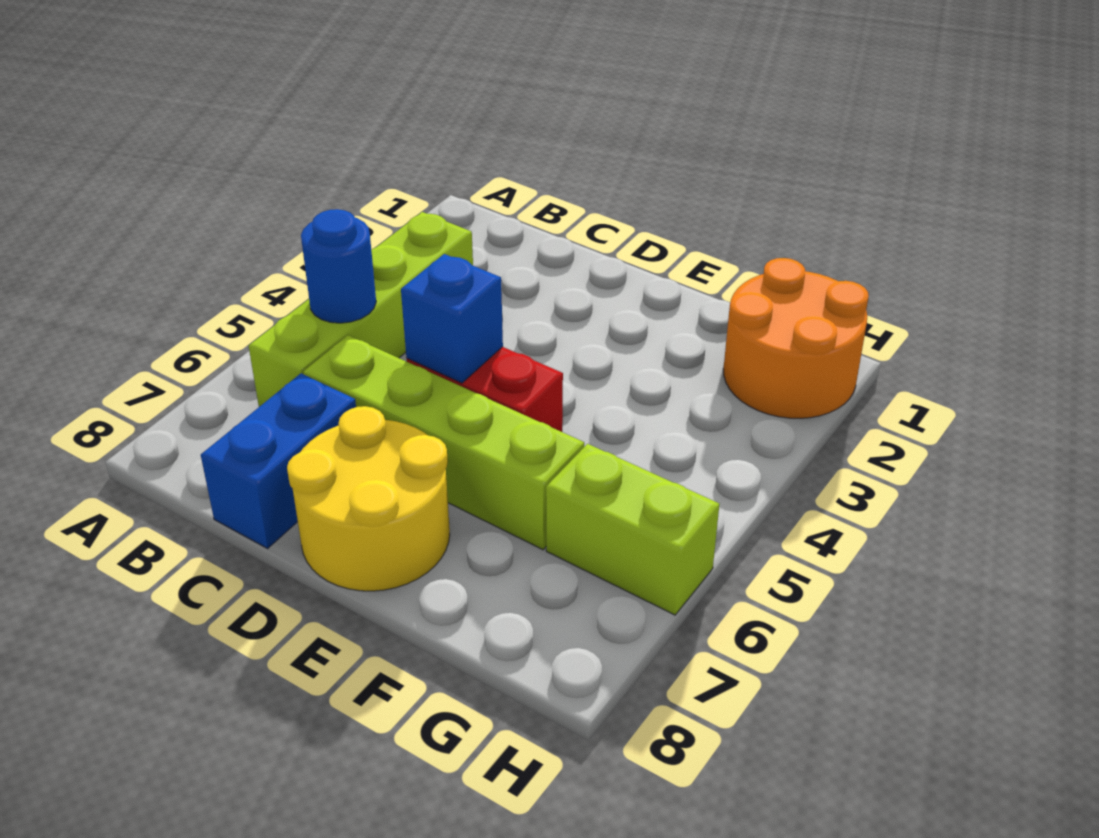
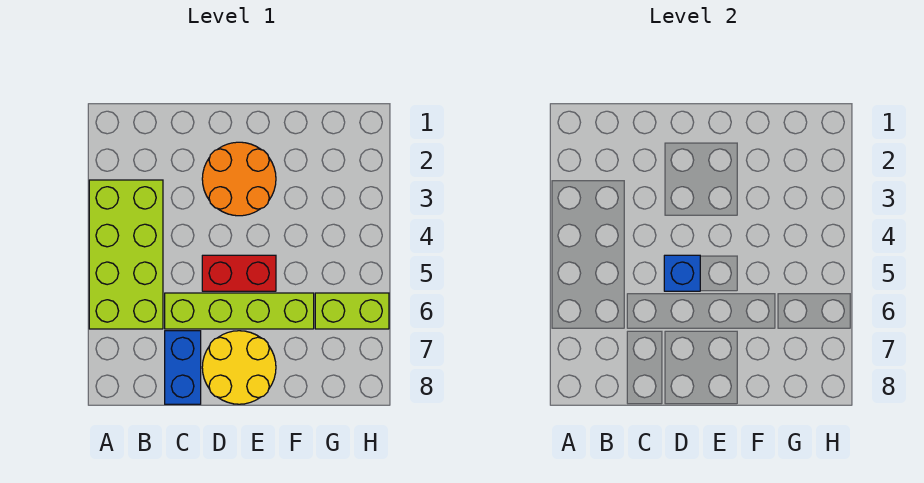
lime 1x4 brick [249,212,473,407] -> lime 2x4 brick [89,180,163,329]
blue 1x1 round brick [301,209,376,323] -> none
orange 2x2 round brick [723,258,869,418] -> orange 2x2 round brick moved to [202,142,276,216]

